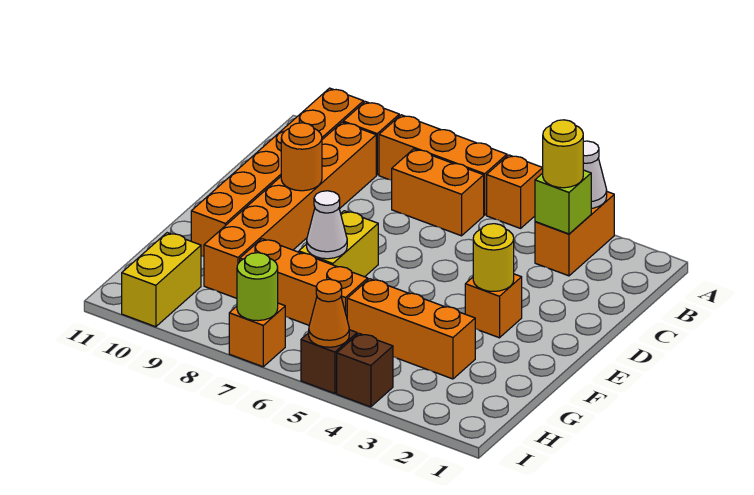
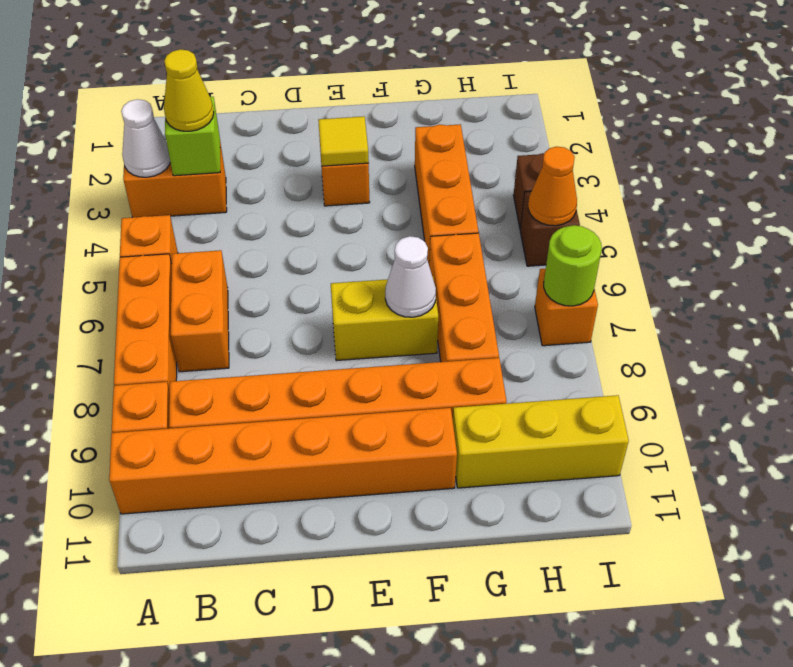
yellow 1x1 round brick [543,120,583,188] -> yellow 1x1 cone [164,49,214,131]
orange 1x1 round brick [281,123,322,191] -> none
yellow 1x1 round brick [473,224,514,291] -> yellow 1x1 tile [318,116,369,166]
yellow 1x2 brick [122,233,201,327] -> yellow 1x3 brick [453,395,629,488]

